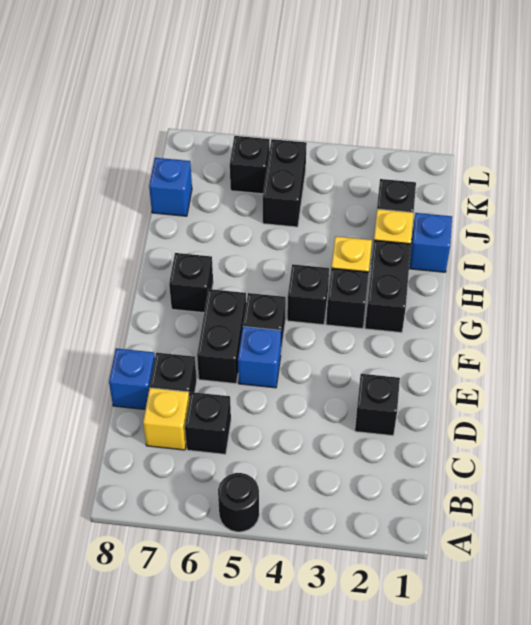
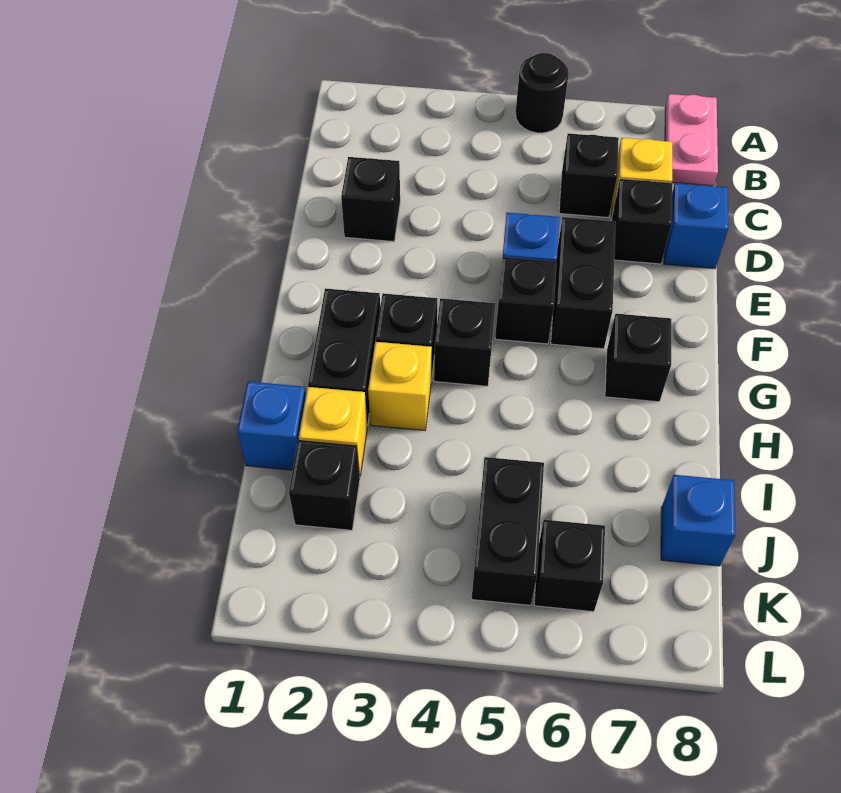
none -> pink 1x2 plate [665,94,718,186]

